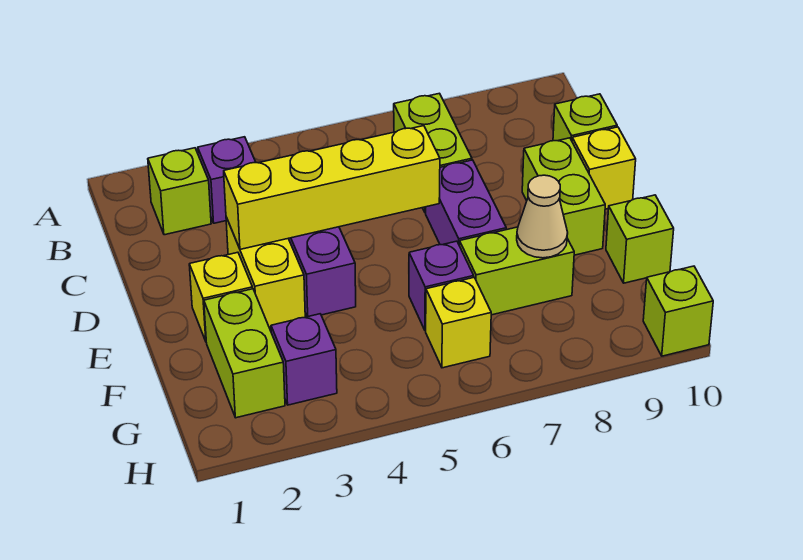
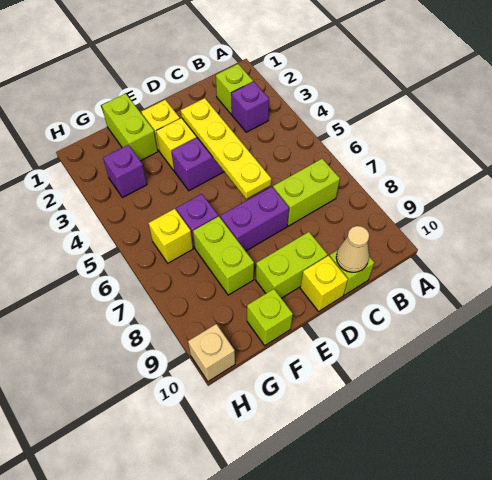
yellow 1x4 brick [224,126,440,249] -> yellow 1x4 plate [181,98,271,199]
lime 1x2 brick [204,289,285,418] -> lime 1x2 brick turned to [102,94,158,161]
tan 1x1 cone [517,175,568,258] -> tan 1x1 cone moved to [336,226,369,272]
lime 1x1 brick [643,266,713,356] -> tan 1x1 brick [188,324,235,381]

